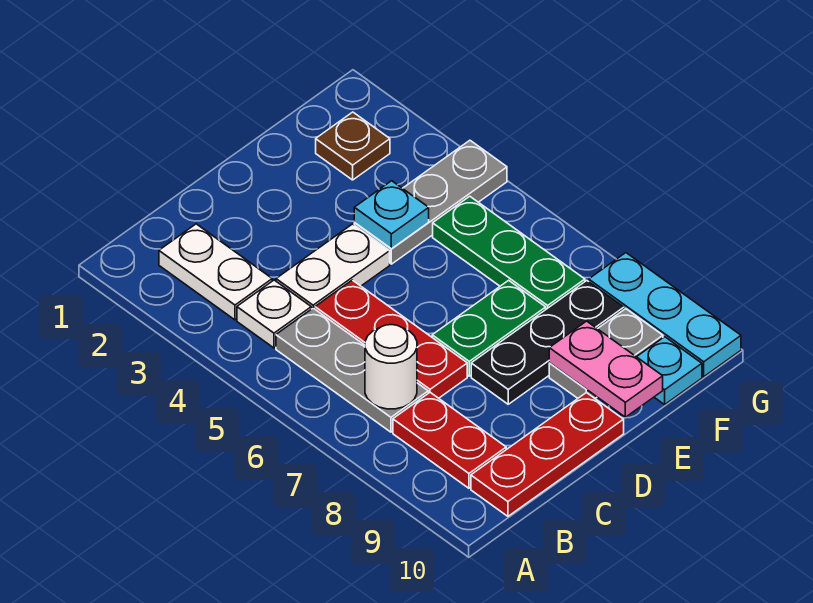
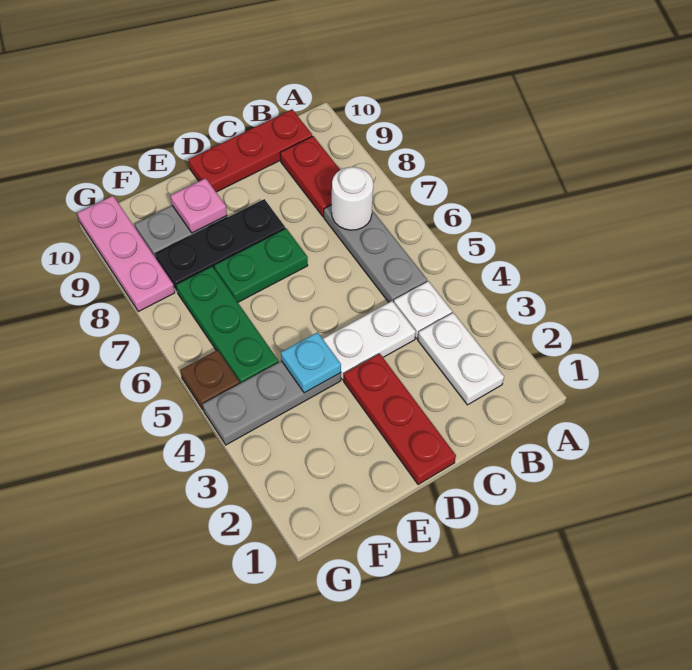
red 1x3 plate [315,280,467,398] -> red 1x3 plate moved to [344,354,456,485]
pink 1x2 plate [549,321,663,417] -> pink 1x1 plate [171,178,227,233]
brown 1x1 plate [316,112,390,180] -> brown 1x1 plate moved to [180,350,240,410]
cyan 1x1 plate [637,337,702,405] -> none
cyan 1x3 plate [589,253,741,377] -> pink 1x3 plate [77,196,175,312]

